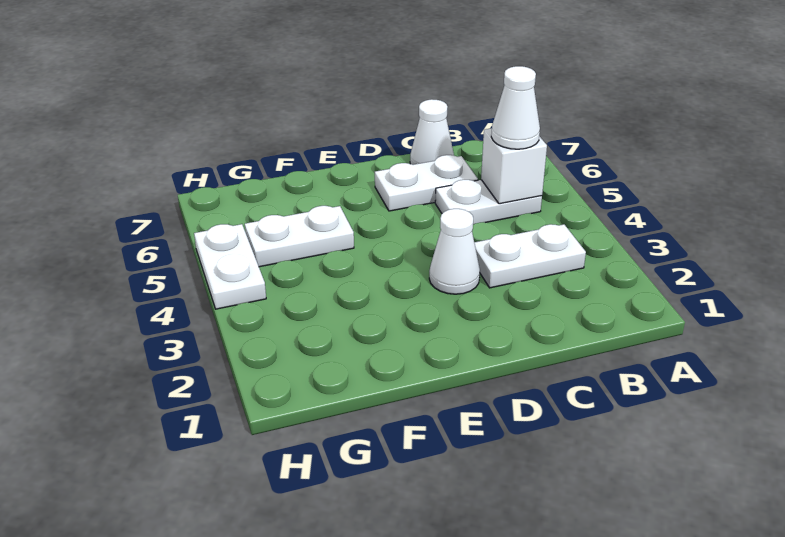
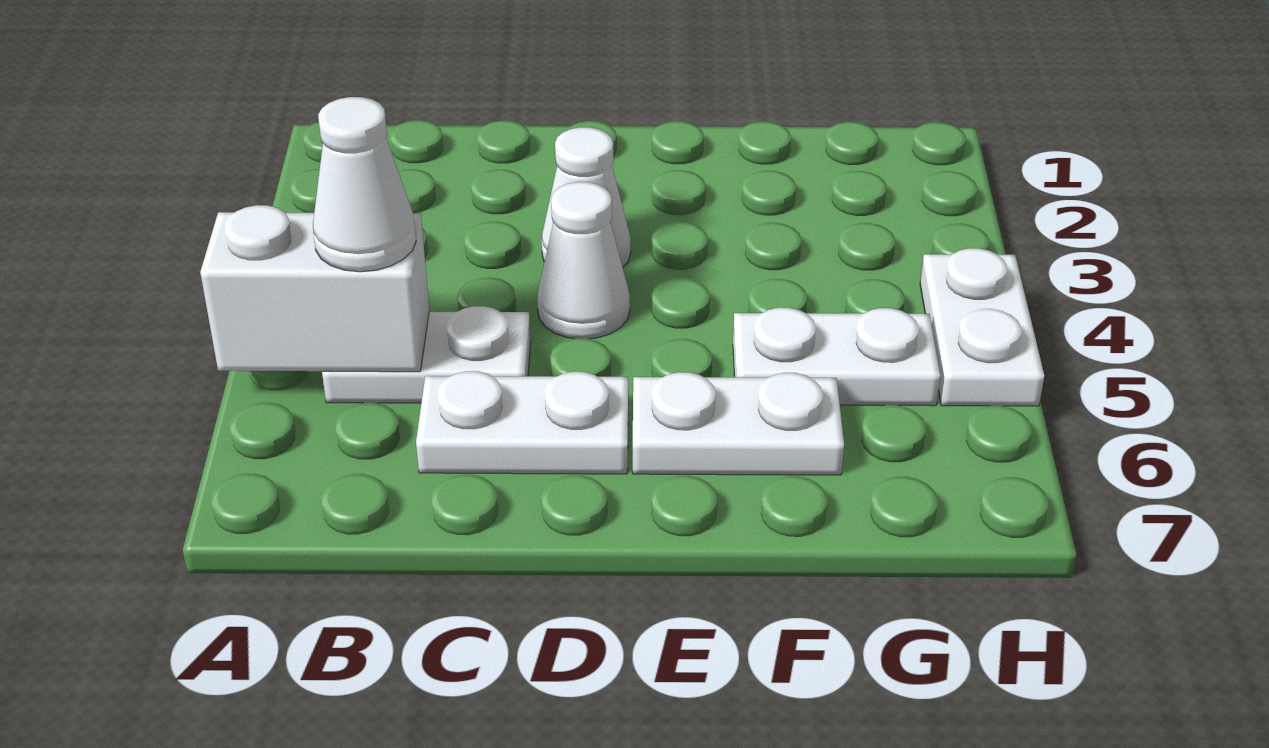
white 1x2 plate [474,224,586,288] -> white 1x2 plate moved to [633,372,844,475]
white 1x1 brick [481,128,547,204] -> white 1x2 brick [200,205,429,372]
white 1x1 cone [410,99,454,165] -> white 1x1 cone moved to [537,182,630,339]

